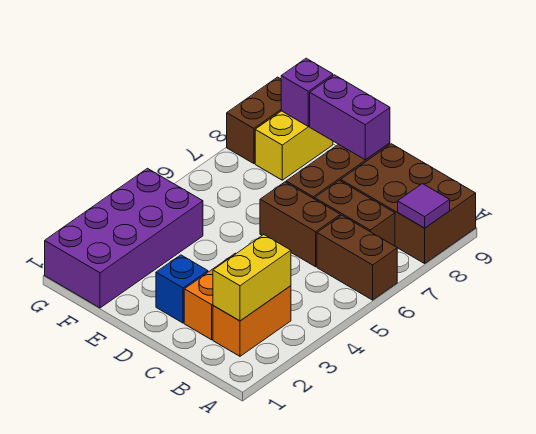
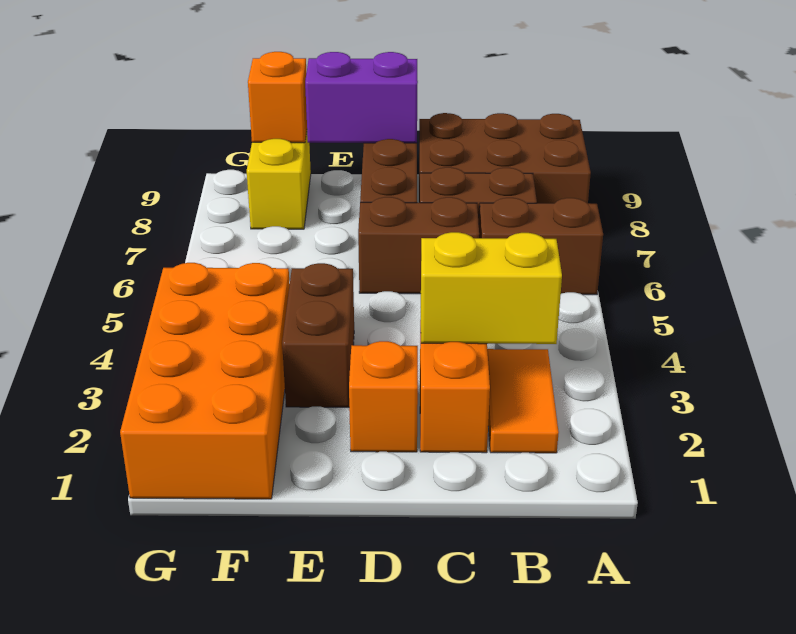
purple 1x1 tile [398,184,450,228] -> none
orange 1x2 brick [213,286,291,356] -> orange 1x2 tile [487,349,559,453]
yellow 1x2 brick [213,235,291,321] -> yellow 1x2 brick turned to [421,232,562,344]
blue 1x1 brick [156,255,208,323] -> orange 1x1 brick [349,341,418,452]
purple 2x4 brick [45,168,203,308] -> orange 2x4 brick [120,263,290,499]
purple 1x1 brick [281,58,333,127] -> orange 1x1 brick [248,52,307,143]
brown 1x2 brick [227,77,281,164] -> brown 1x2 brick moved to [282,263,354,407]

